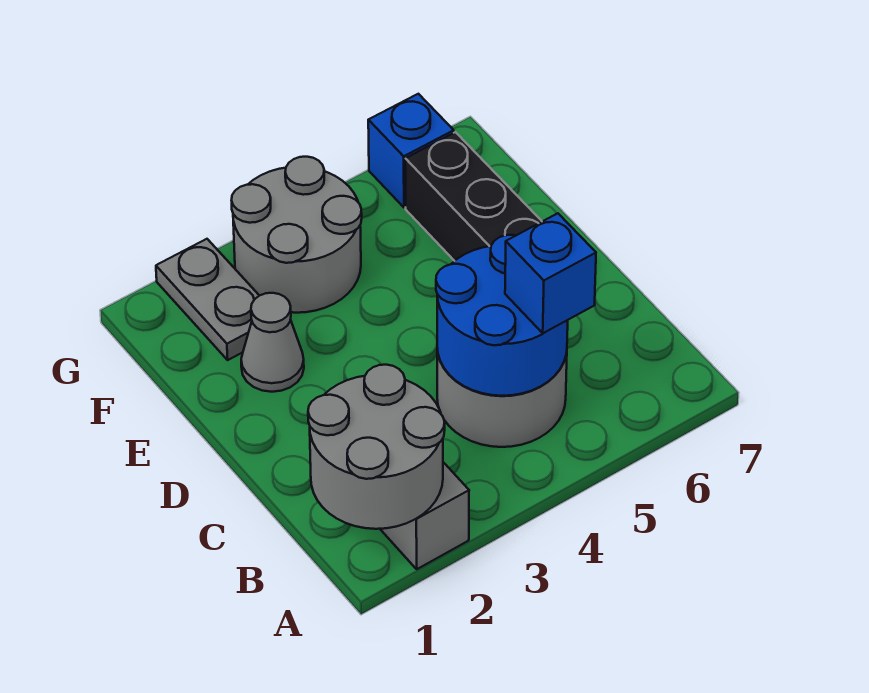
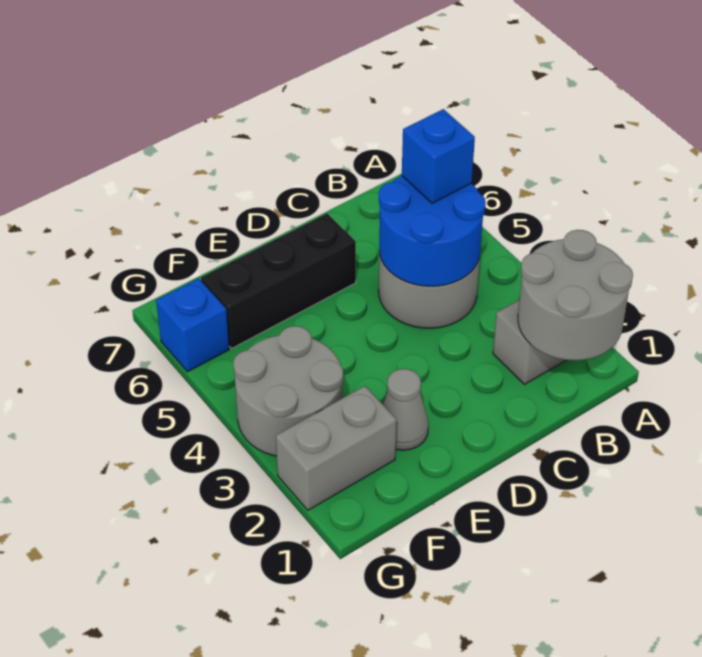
grey 1x2 plate [156,239,259,360] -> grey 1x2 brick [276,386,397,510]

